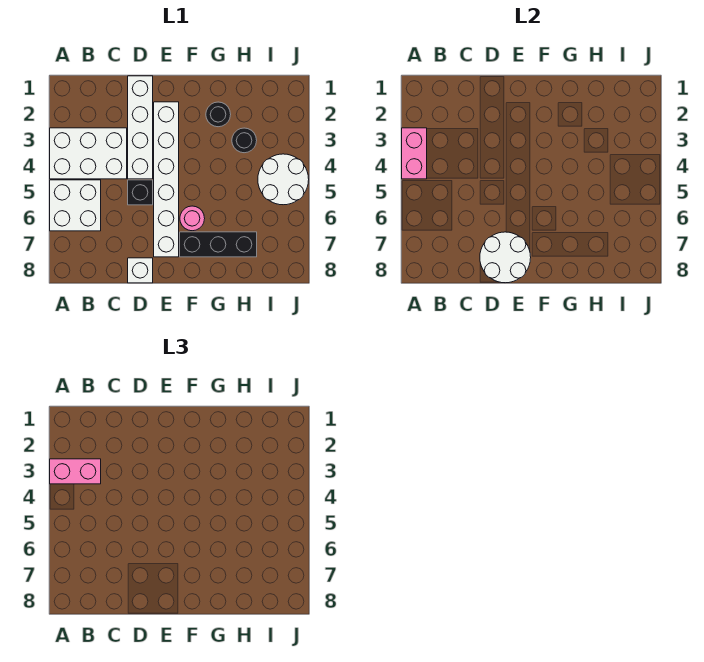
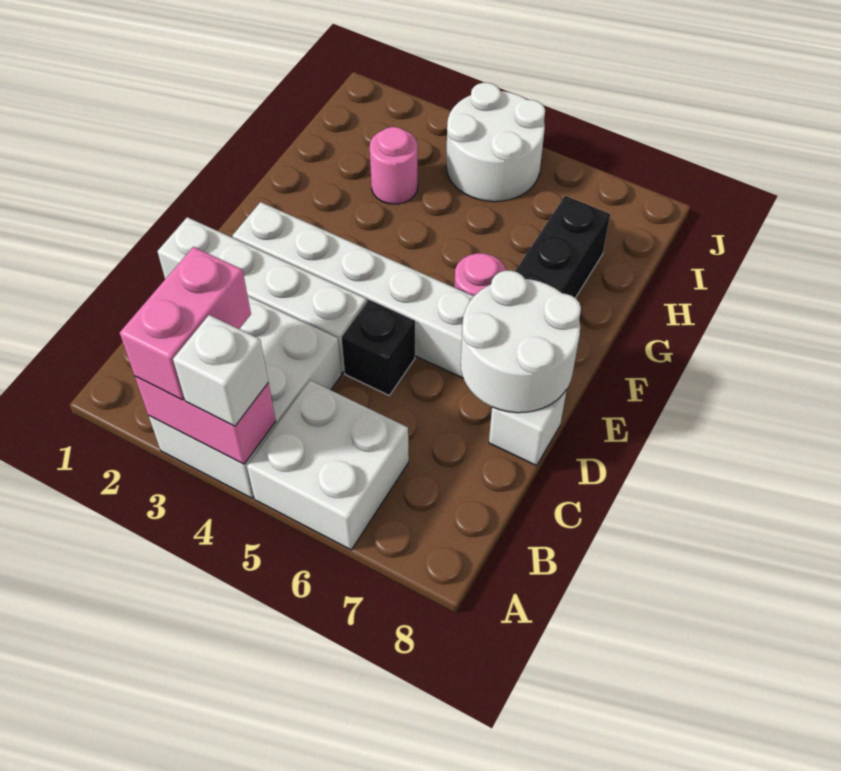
none -> white 1x1 brick [173,315,268,426]
black 1x1 round brick [206,102,231,127] -> none
black 1x1 round brick [232,128,257,153] -> pink 1x1 round brick [370,127,418,204]

